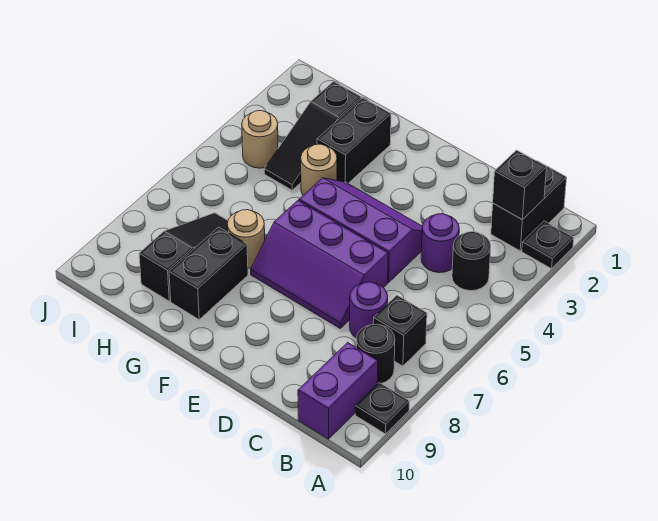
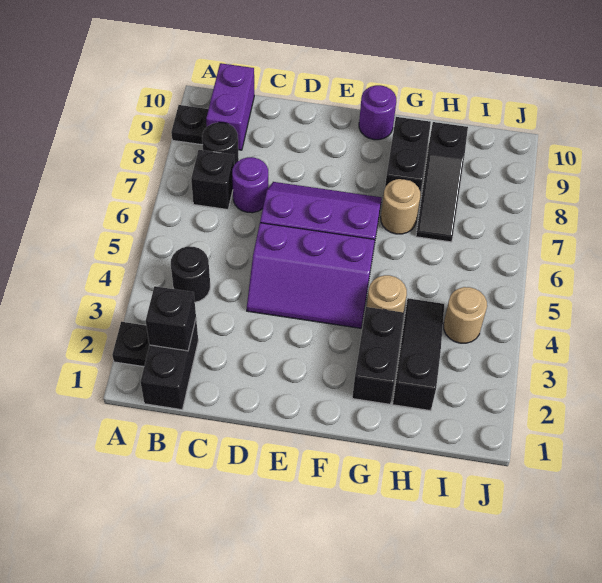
purple 1x1 round brick [421,214,459,273] -> purple 1x1 round brick moved to [359,85,396,140]

